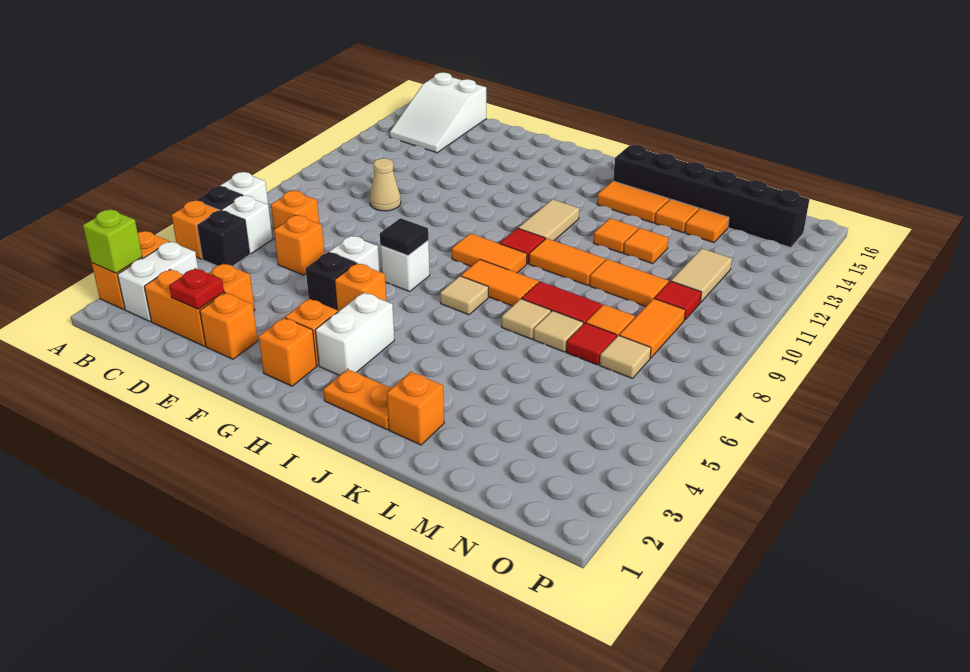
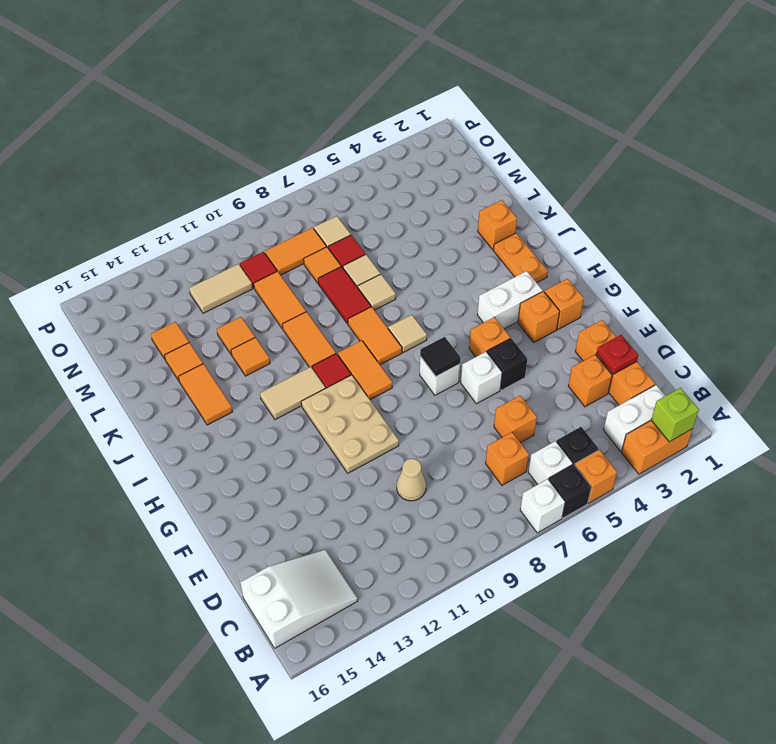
none -> tan 2x3 plate [301,375,399,473]
black 1x6 brick [613,145,810,248] -> none

